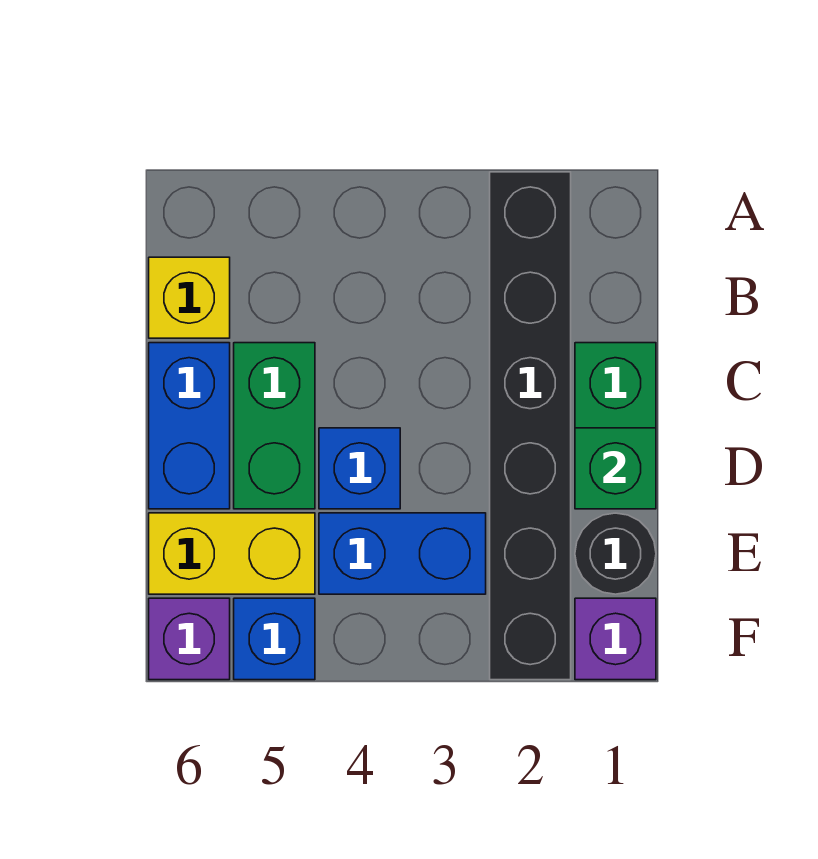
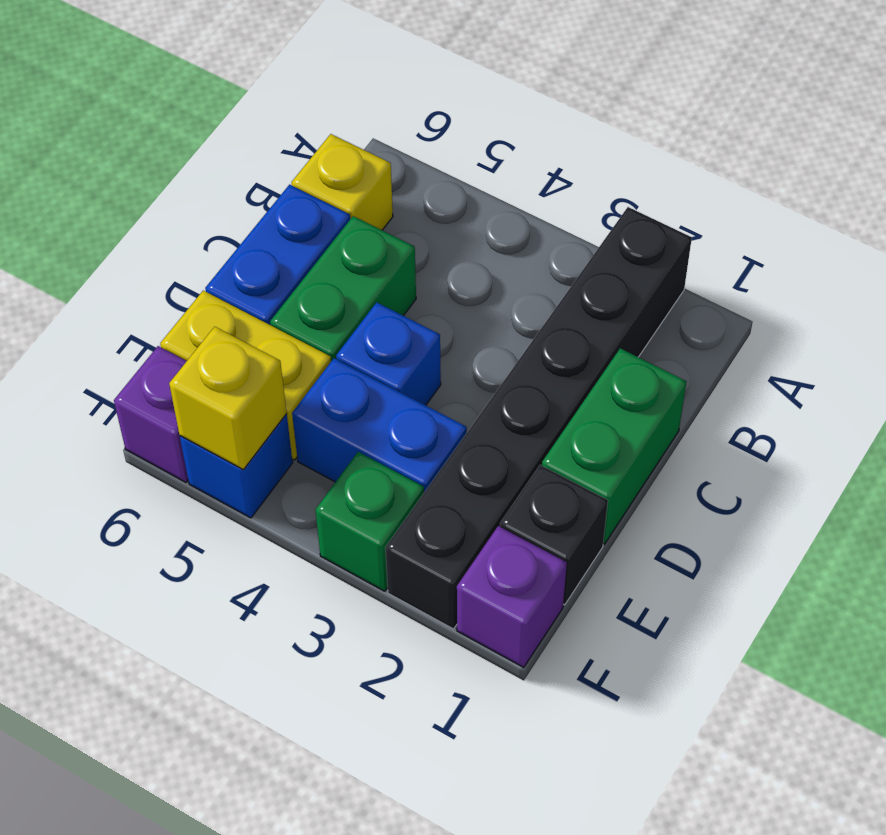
green 1x1 brick [575,428,656,509] -> green 1x1 brick moved to [316,452,424,591]
black 1x1 round brick [575,513,656,594] -> black 1x1 brick [500,465,608,605]
none -> yellow 1x1 brick [169,327,287,470]

